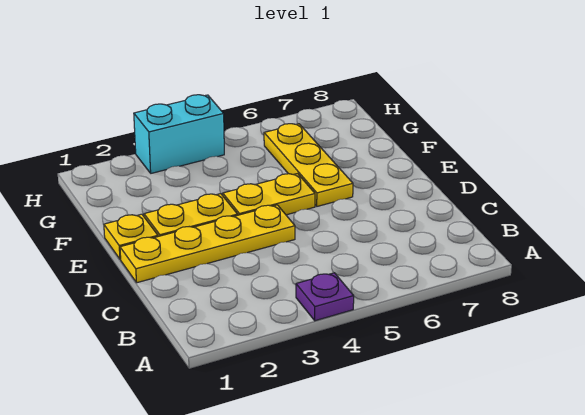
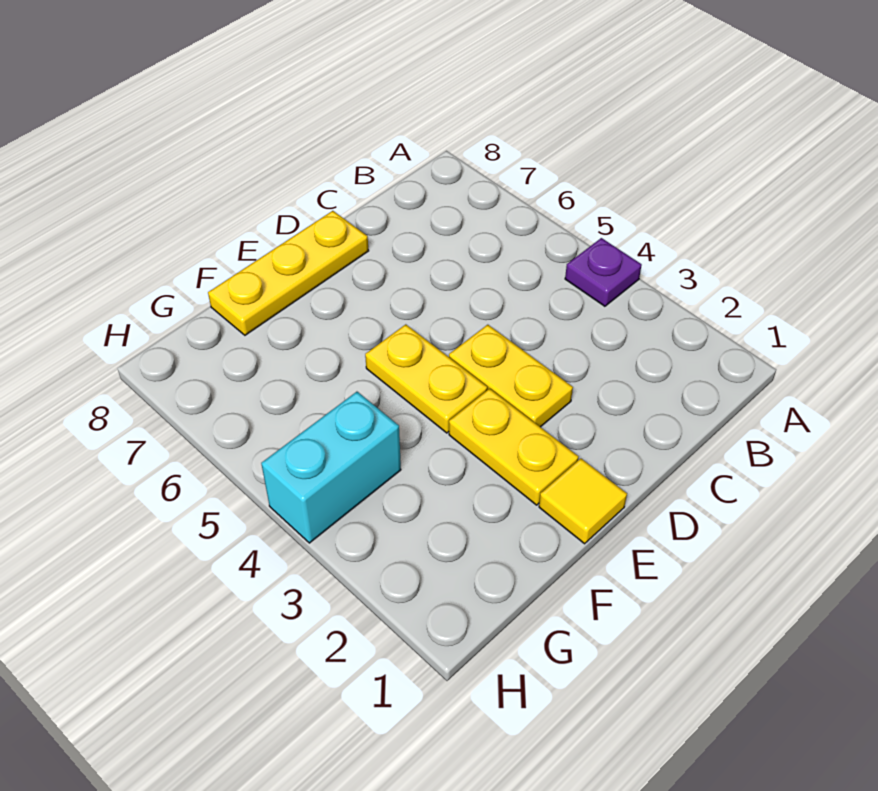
yellow 1x4 plate [120,205,295,283] -> yellow 1x2 plate [449,325,573,427]
yellow 1x1 plate [104,214,158,259] -> yellow 1x1 tile [539,459,627,544]
yellow 1x3 plate [264,124,353,206] -> yellow 1x3 plate moved to [208,211,369,335]
cyan 1x2 brick [134,95,224,173] -> cyan 1x2 brick turned to [261,392,401,543]

